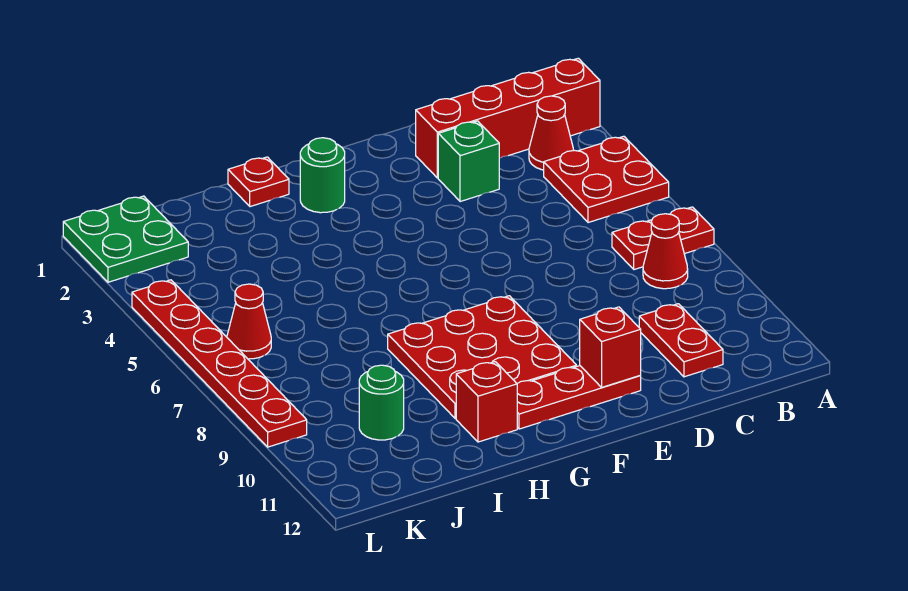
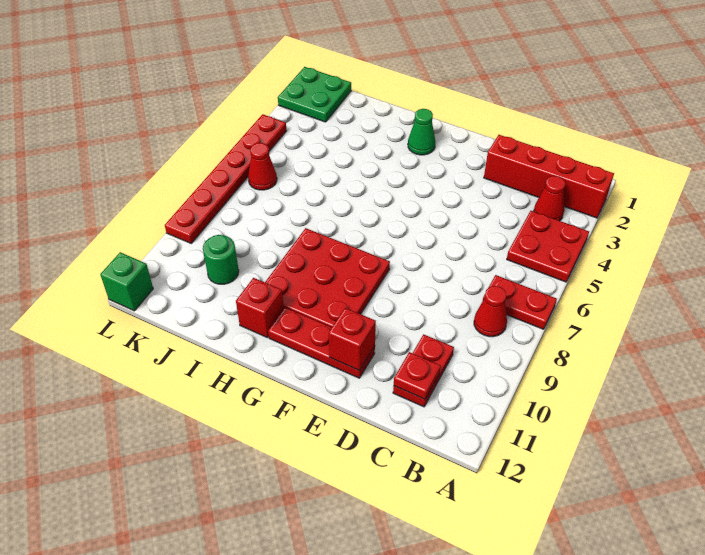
green 1x1 brick [438,121,499,202] -> green 1x1 brick moved to [100,252,153,311]
green 1x1 round brick [300,138,345,213] -> green 1x1 cone [408,109,435,155]
red 1x1 plate [228,157,289,207] -> red 1x1 plate moved to [394,352,441,399]

